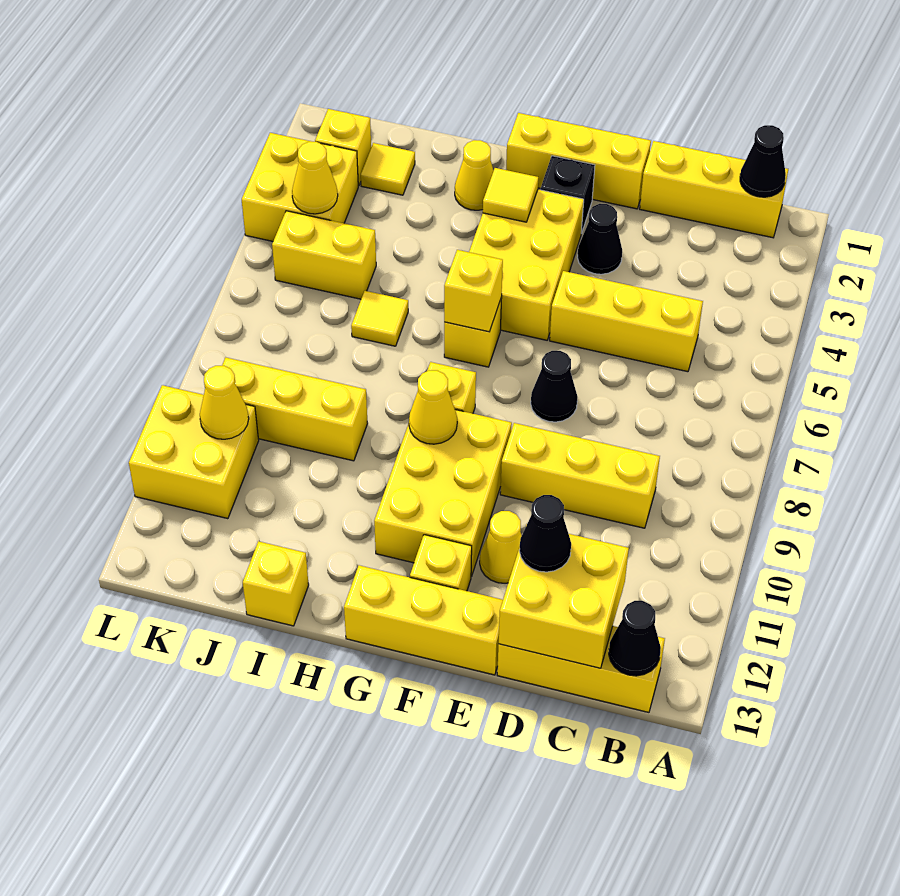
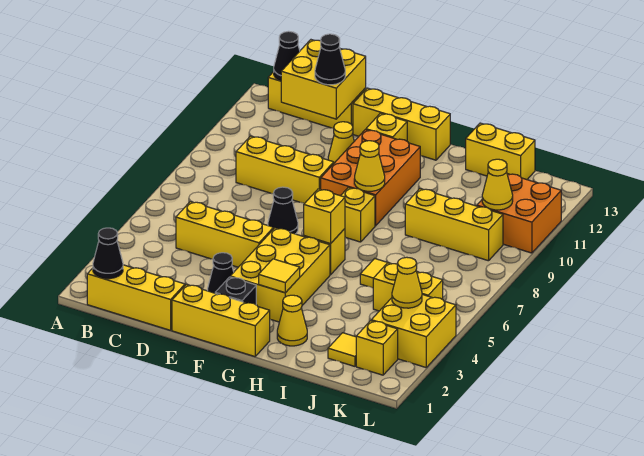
yellow 2x3 brick [374,410,512,576] -> orange 2x3 brick [321,130,420,226]
yellow 1x1 brick [243,541,309,626] -> yellow 1x2 brick [466,123,535,180]
yellow 2x2 brick [129,385,259,519] -> orange 2x2 brick [477,174,561,253]

